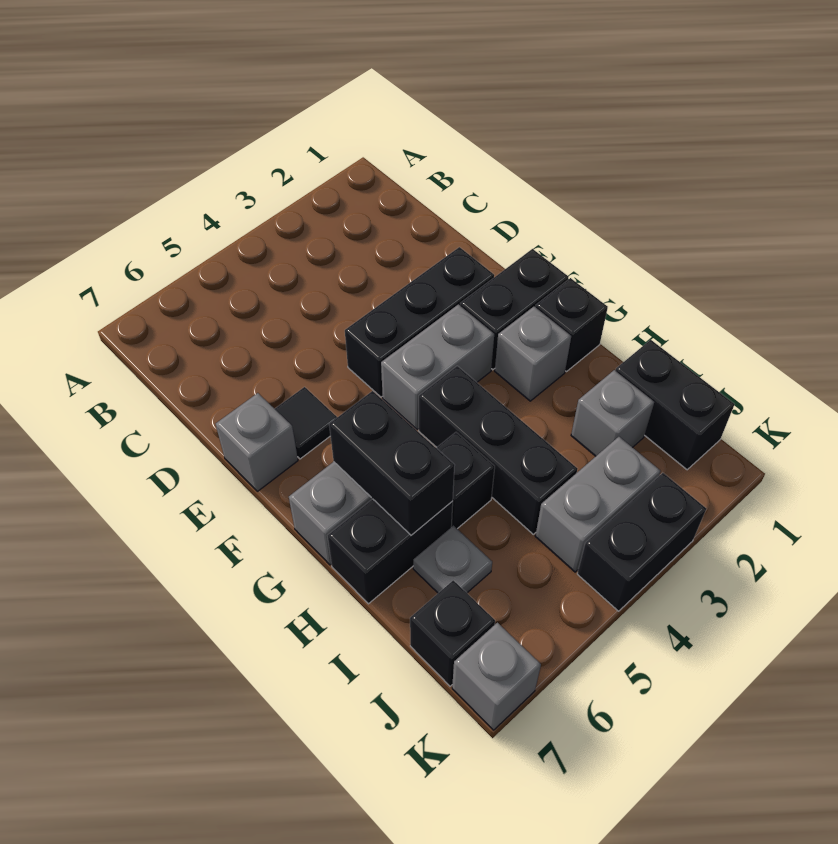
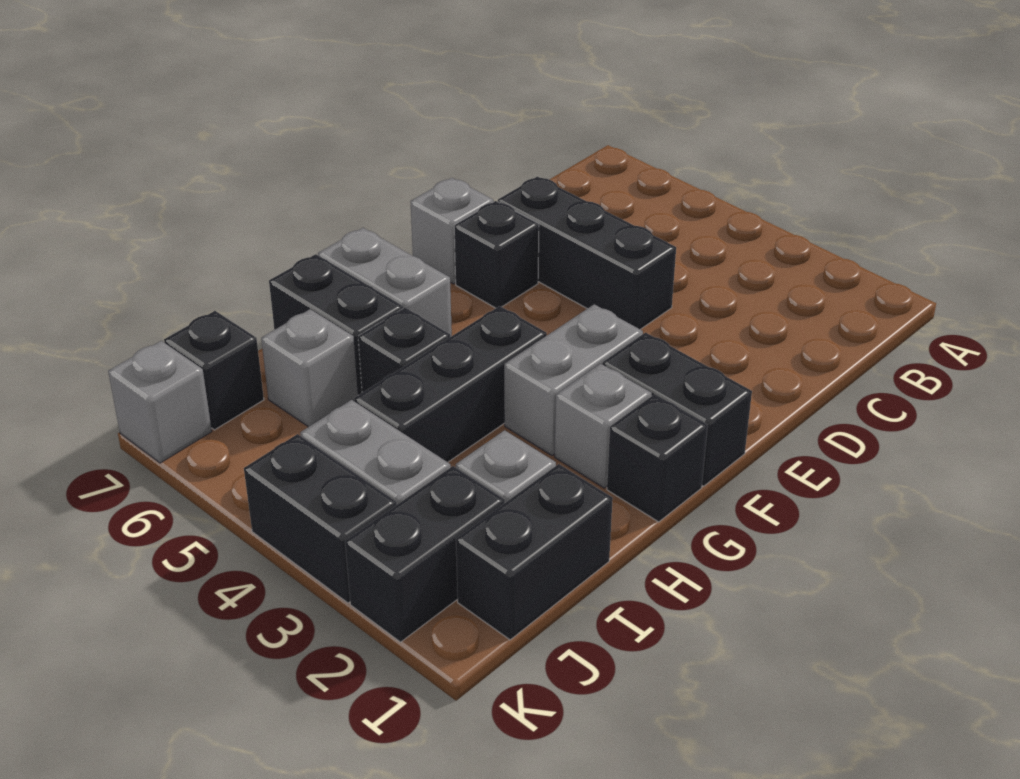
black 1x3 brick [345,247,494,397] -> black 1x3 brick moved to [498,177,676,329]
black 1x1 tile [275,387,337,459] -> black 1x1 brick [454,201,539,308]
grey 1x2 brick [381,304,494,429] -> grey 1x2 brick turned to [504,304,643,456]
black 1x2 brick [329,391,455,535] -> black 1x2 brick moved to [345,466,505,642]
grey 1x1 plate [413,525,492,593] -> grey 1x1 brick [261,309,358,427]

